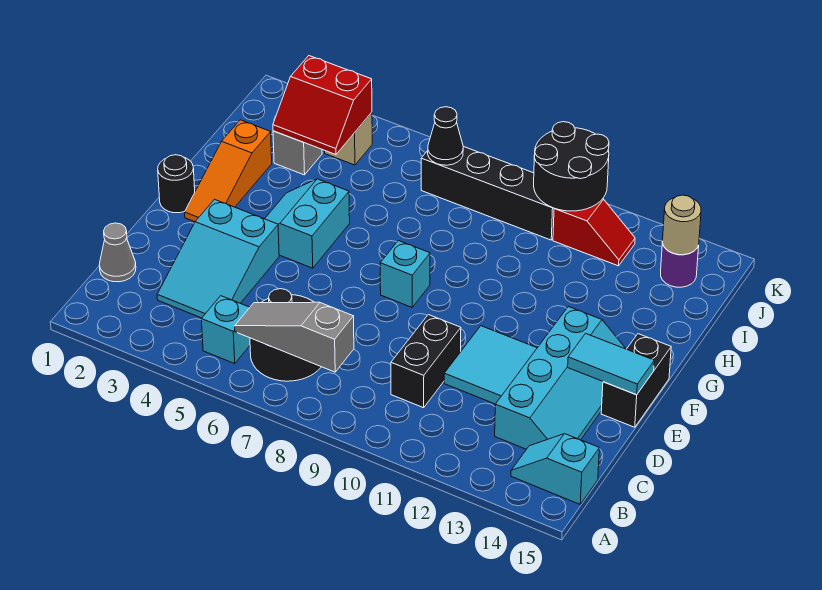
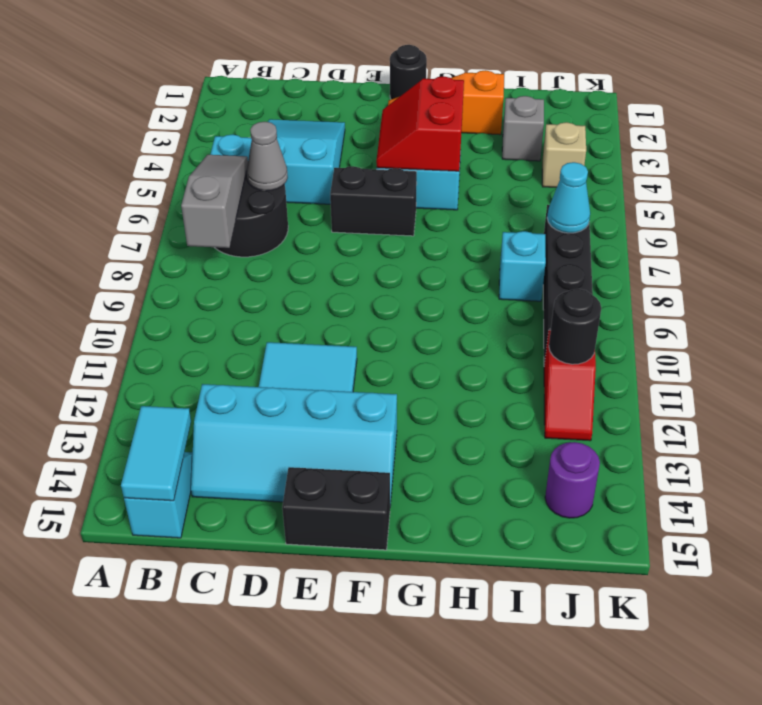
grey 1x1 cone [99,223,136,282] -> grey 1x1 cone moved to [247,122,288,191]
cyan 2x3 slope [157,199,279,318] -> cyan 2x3 slope turned to [268,119,345,204]
black 1x2 brick [391,315,461,408] -> black 1x2 brick moved to [330,166,417,236]
cyan 1x2 tile [568,334,654,395] -> cyan 1x2 tile moved to [121,406,191,501]
cyan 1x1 brick [380,241,430,307] -> cyan 1x1 brick moved to [499,231,546,301]
red 2x2 slope [273,56,372,155] -> red 2x2 slope moved to [376,76,464,171]
black 1x1 cone [428,107,463,165] -> cyan 1x1 cone [547,162,590,233]
black 2x2 round brick [534,122,609,211] -> black 1x1 round brick [549,289,601,364]
tan 1x1 round brick [663,195,701,255] -> none

